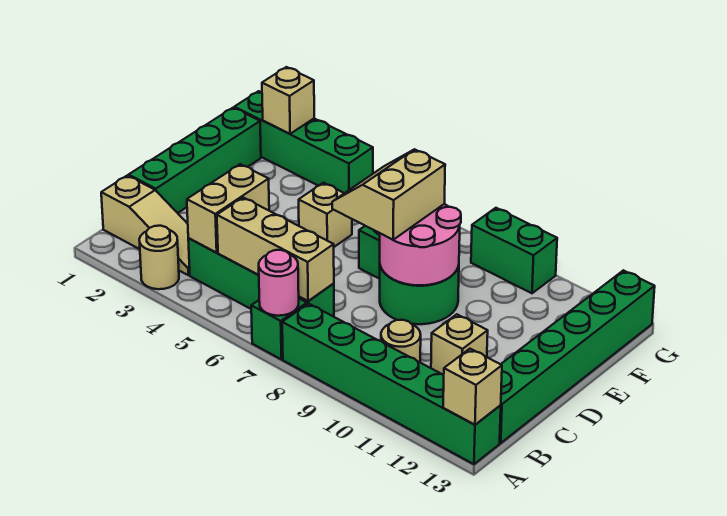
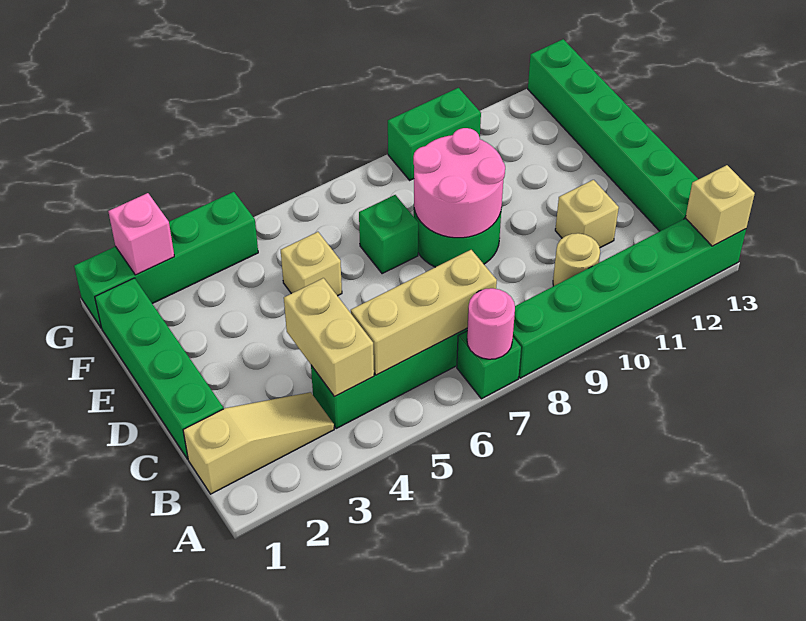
tan 1x1 round brick [139,226,179,289] -> none
tan 2x2 slope [332,149,445,240] -> none
tan 1x1 brick [262,67,314,134] -> pink 1x1 brick [108,193,174,275]

